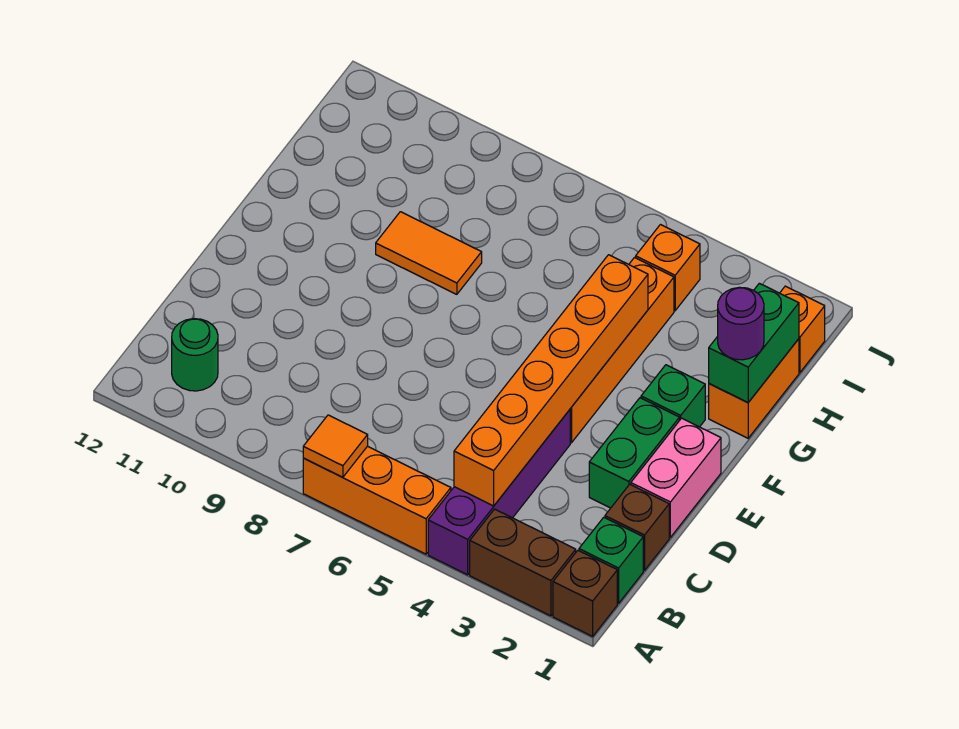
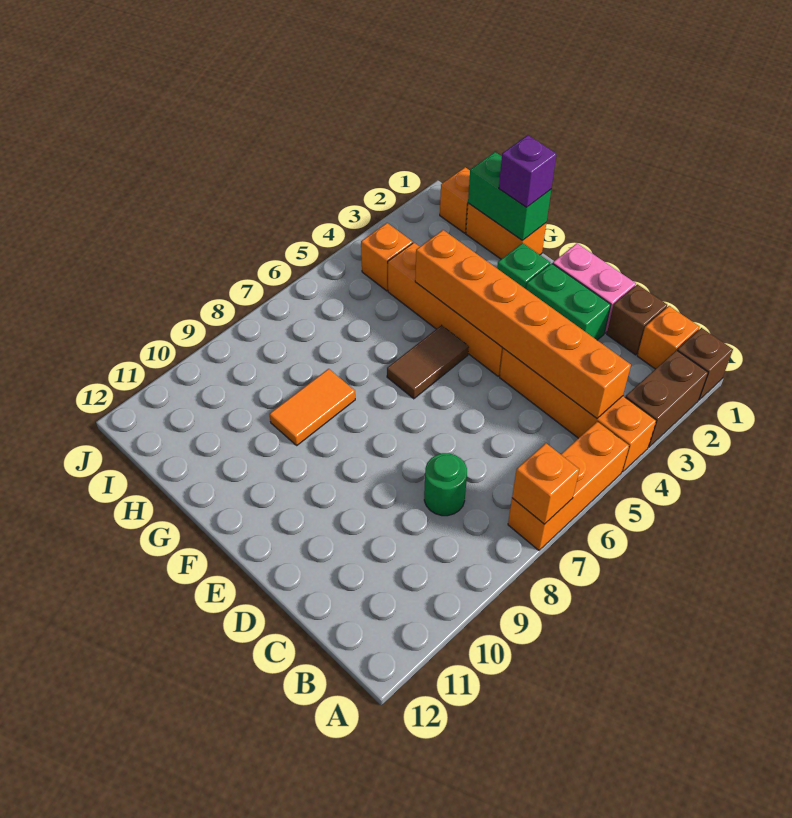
purple 1x4 brick [428,410,570,575] -> orange 1x4 brick [500,348,656,472]
orange 1x1 tile [303,415,368,477] -> orange 1x1 brick [512,443,579,524]
green 1x1 brick [579,517,643,603] -> orange 1x1 brick [637,306,700,369]
green 1x1 round brick [172,319,218,391] -> green 1x1 round brick moved to [424,453,467,516]
none -> brown 1x2 tile [387,325,469,399]
purple 1x1 round brick [718,287,764,360] -> purple 1x1 brick [499,135,556,207]

